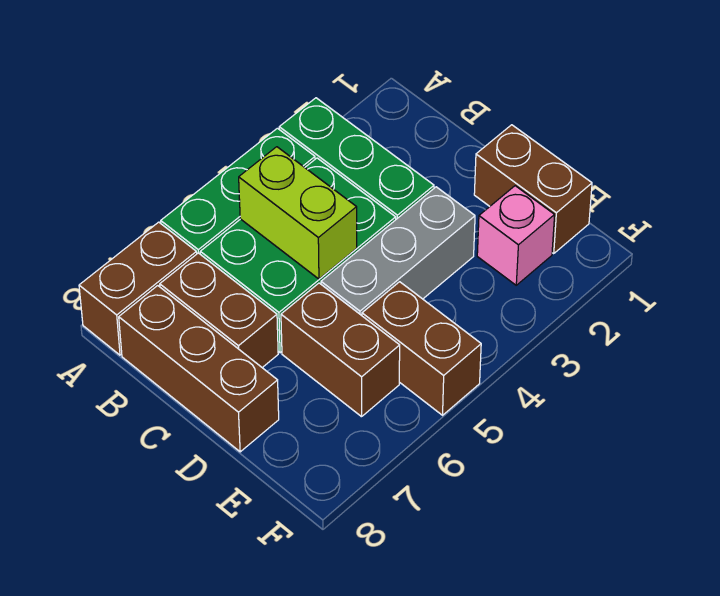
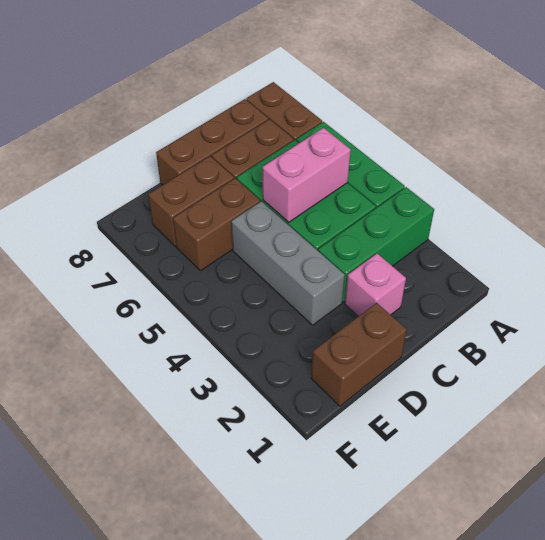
lime 1x2 brick [239,147,357,279] -> pink 1x2 brick [263,128,351,222]
pink 1x1 brick [477,186,555,285] -> pink 1x1 brick moved to [345,254,406,316]
brown 1x2 brick [362,282,481,415] -> brown 1x2 brick moved to [148,156,234,246]

